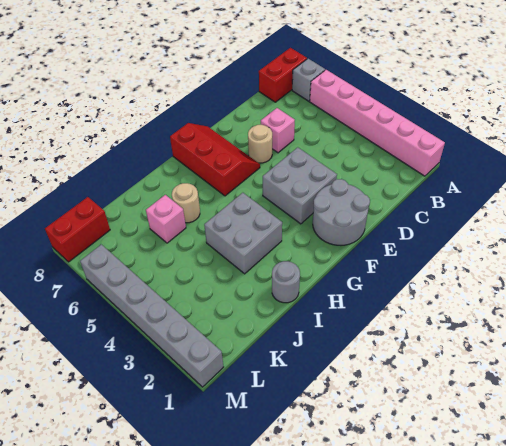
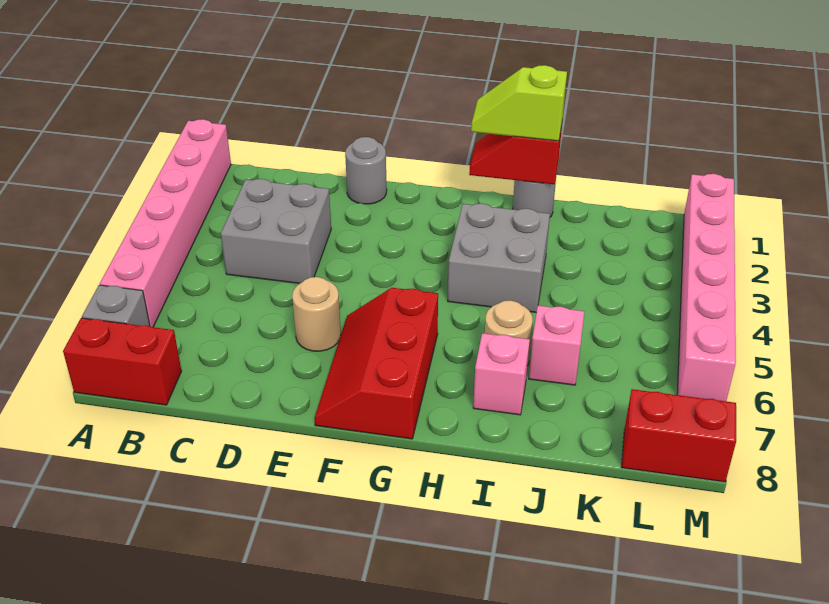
pink 1x1 brick [261,108,295,153] -> pink 1x1 brick moved to [473,333,530,415]
grey 2x2 round brick [313,179,370,245] -> grey 1x1 round brick [345,137,387,204]
grey 2x2 brick [263,147,337,224] -> grey 2x2 brick moved to [221,179,331,283]
none -> red 1x2 slope [469,119,563,184]
none -> lime 1x2 slope [471,65,567,141]
grey 1x6 brick [80,244,223,387] -> pink 1x6 brick [677,174,736,401]

